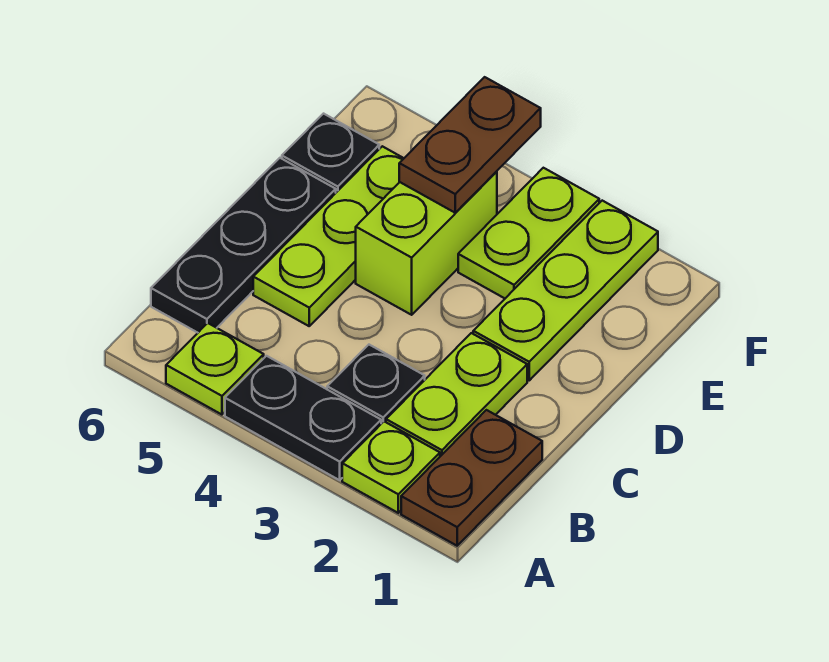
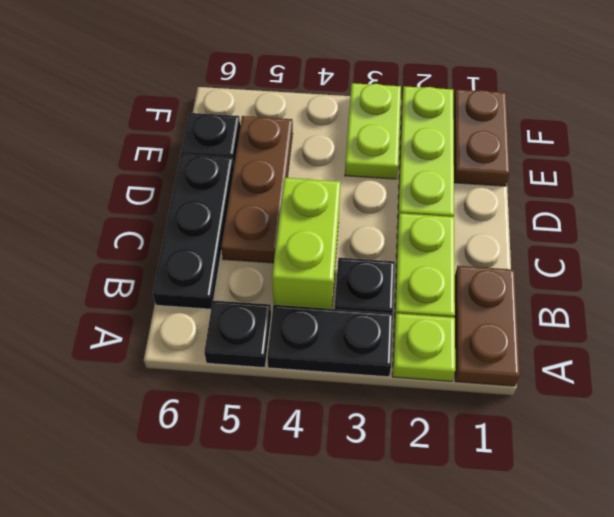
lime 1x1 plate [166,323,264,415] -> black 1x1 plate [204,300,271,368]
lime 1x3 plate [253,146,404,326] -> brown 1x3 plate [221,116,293,263]
lime 1x2 brick [356,171,497,315] -> lime 1x2 brick moved to [272,178,341,309]
brown 1x2 plate [399,77,541,213] -> brown 1x2 plate moved to [453,90,510,186]

